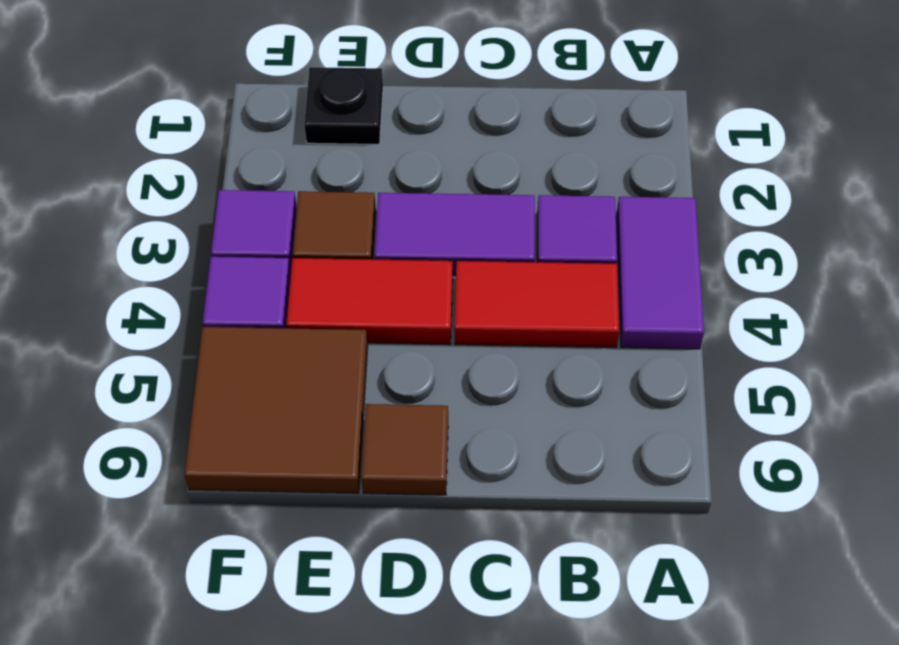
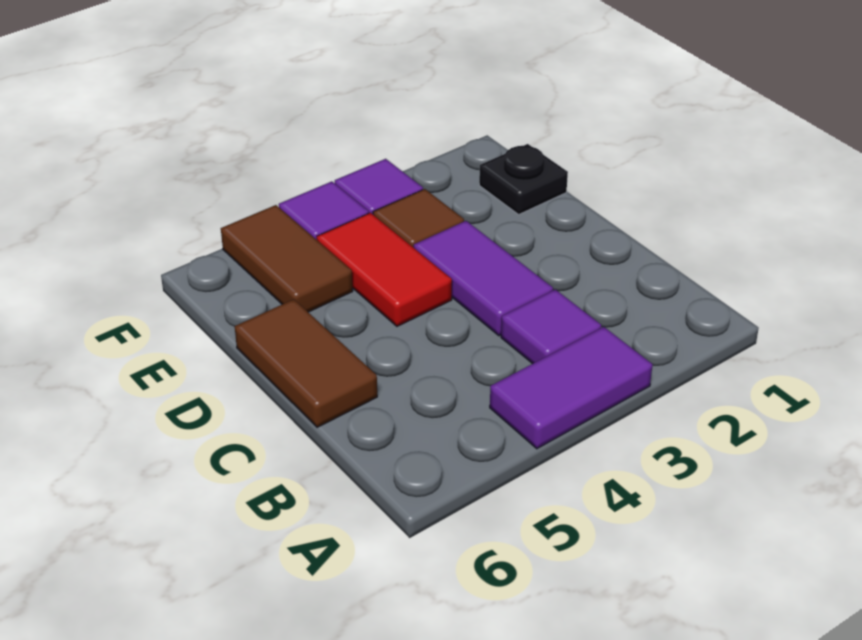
red 1x2 tile [454,261,619,348] -> none
brown 1x1 tile [361,404,448,495] -> brown 1x2 tile [235,299,377,427]
brown 2x2 tile [184,327,368,493] -> brown 1x2 tile [221,205,353,312]

